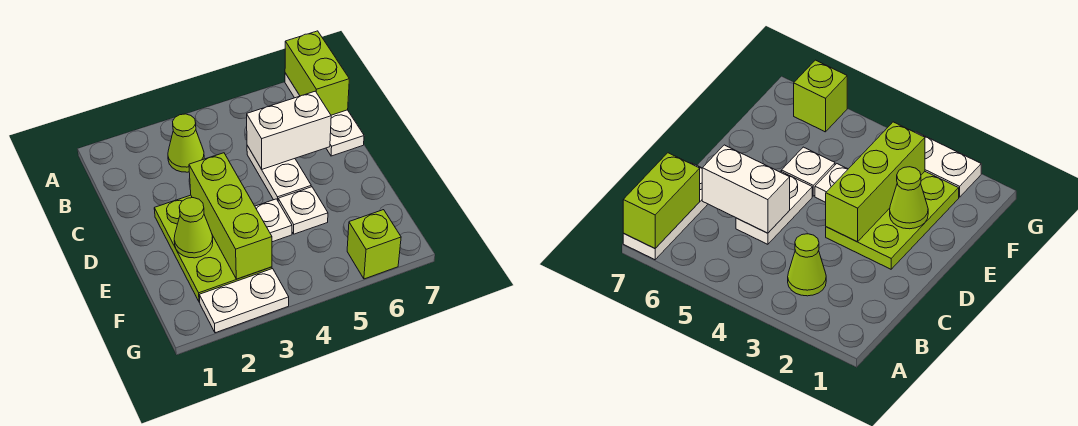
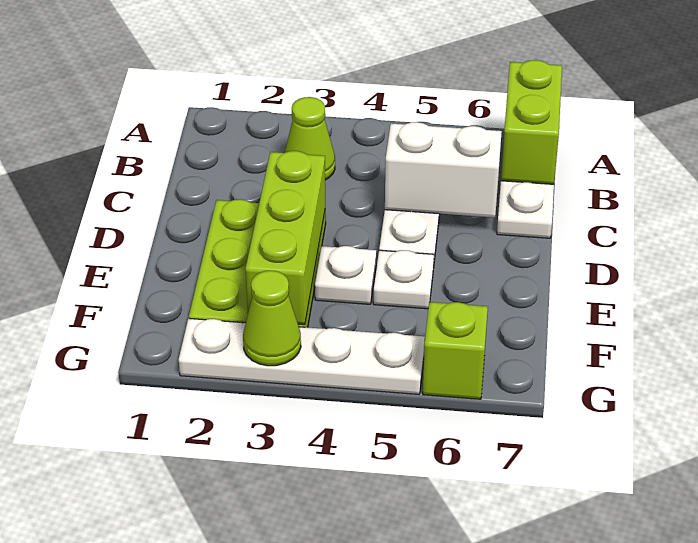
lime 1x1 cone [174,198,213,258] -> lime 1x1 cone moved to [243,271,301,366]
white 1x2 plate [199,269,289,333] -> white 1x4 plate [179,318,425,394]

